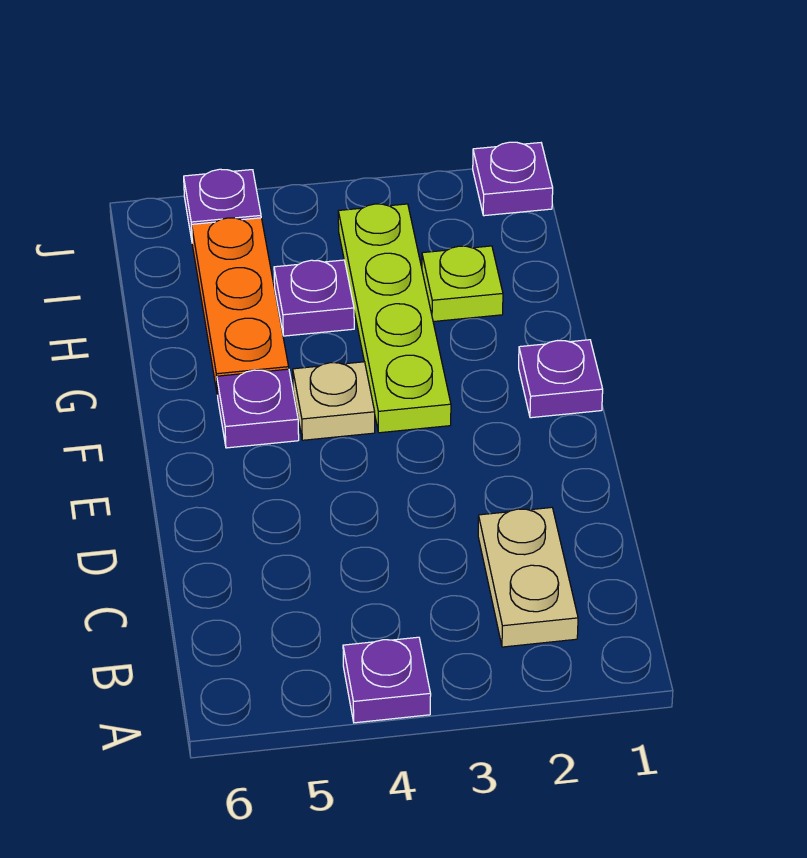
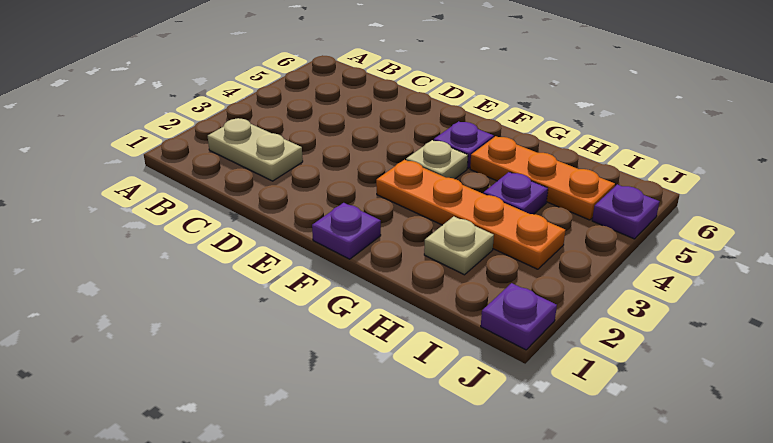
purple 1x1 plate [343,637,431,723] -> none
lime 1x4 plate [338,204,451,433] -> orange 1x4 plate [376,160,565,269]
lime 1x1 plate [422,246,503,322] -> tan 1x1 plate [424,216,494,275]

